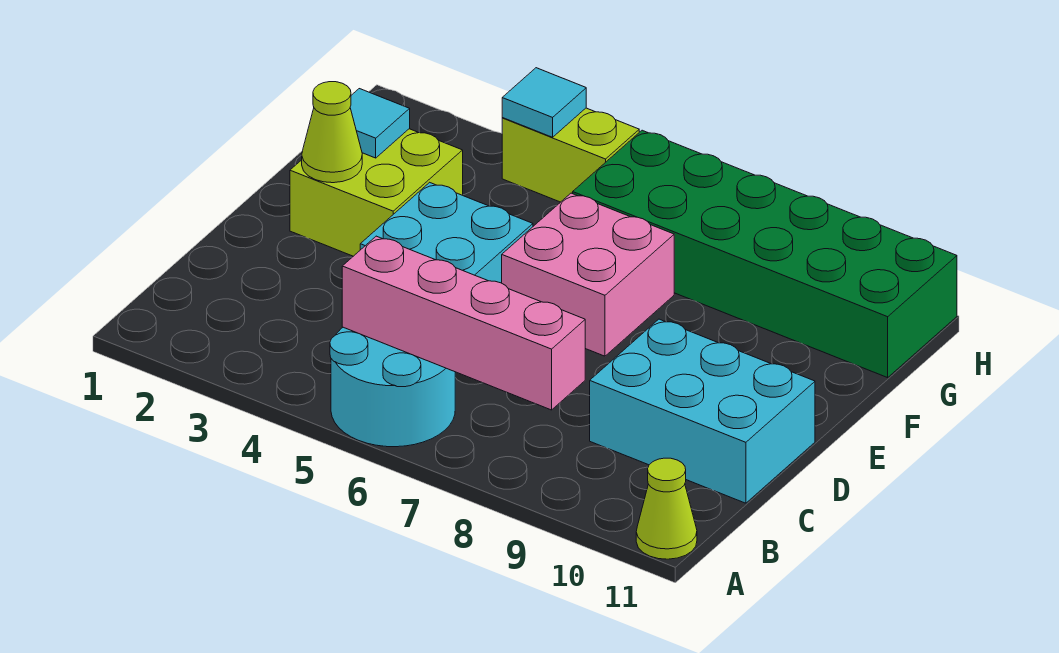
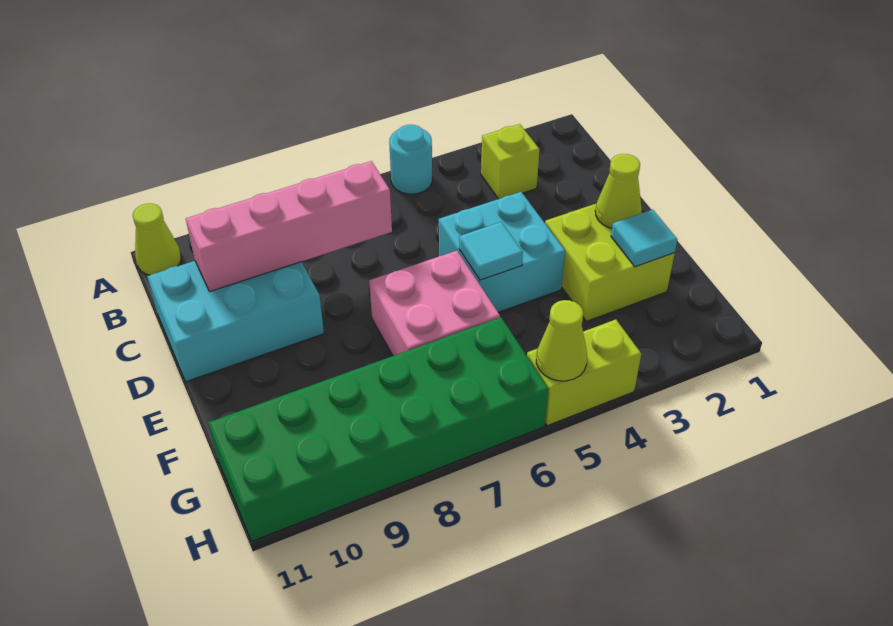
cyan 2x2 round brick [330,327,455,447] -> cyan 1x1 round brick [389,125,432,194]
none -> lime 1x1 brick [481,124,540,199]
pink 1x4 brick [342,236,585,410] -> pink 1x4 brick moved to [186,161,392,292]
cyan 1x1 tile [502,68,586,137] -> cyan 1x1 tile moved to [459,222,523,280]
none -> lime 1x1 cone [536,300,587,381]

